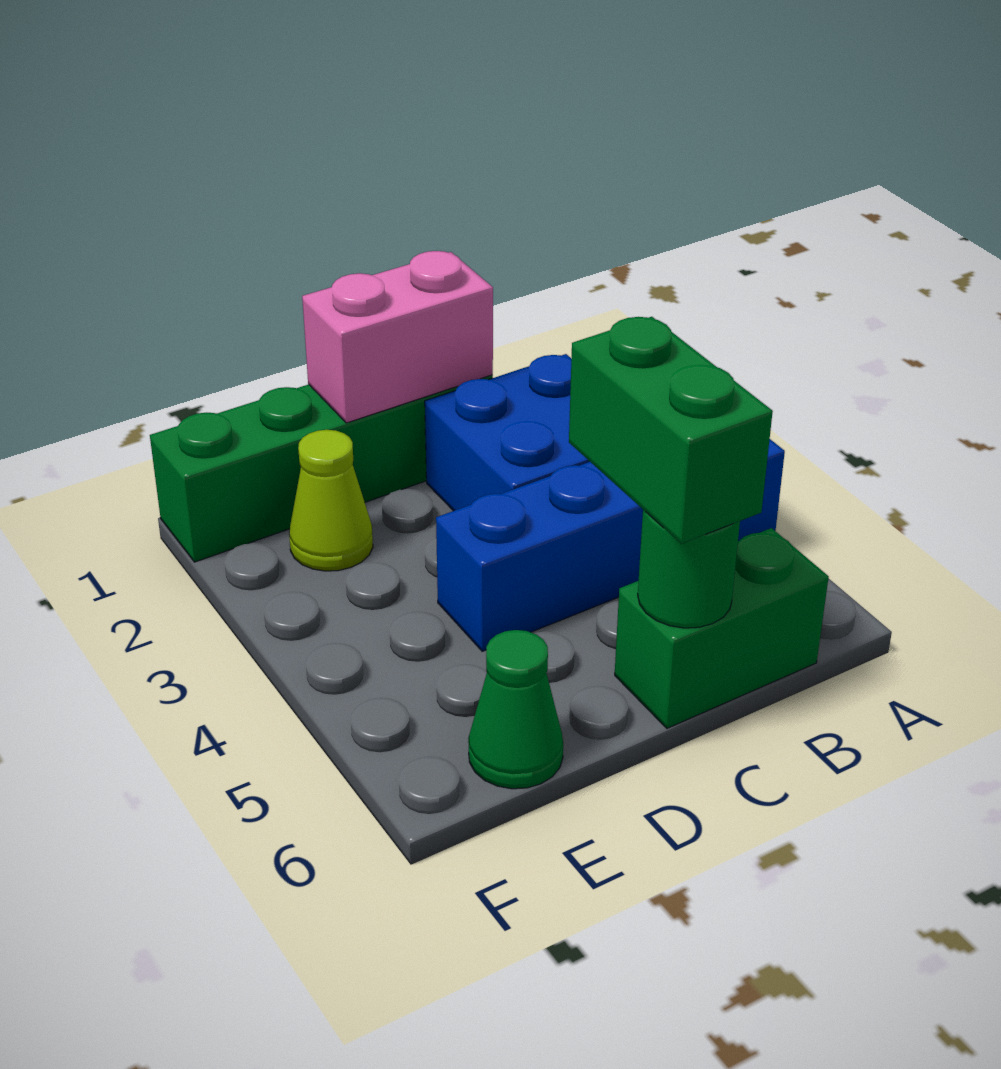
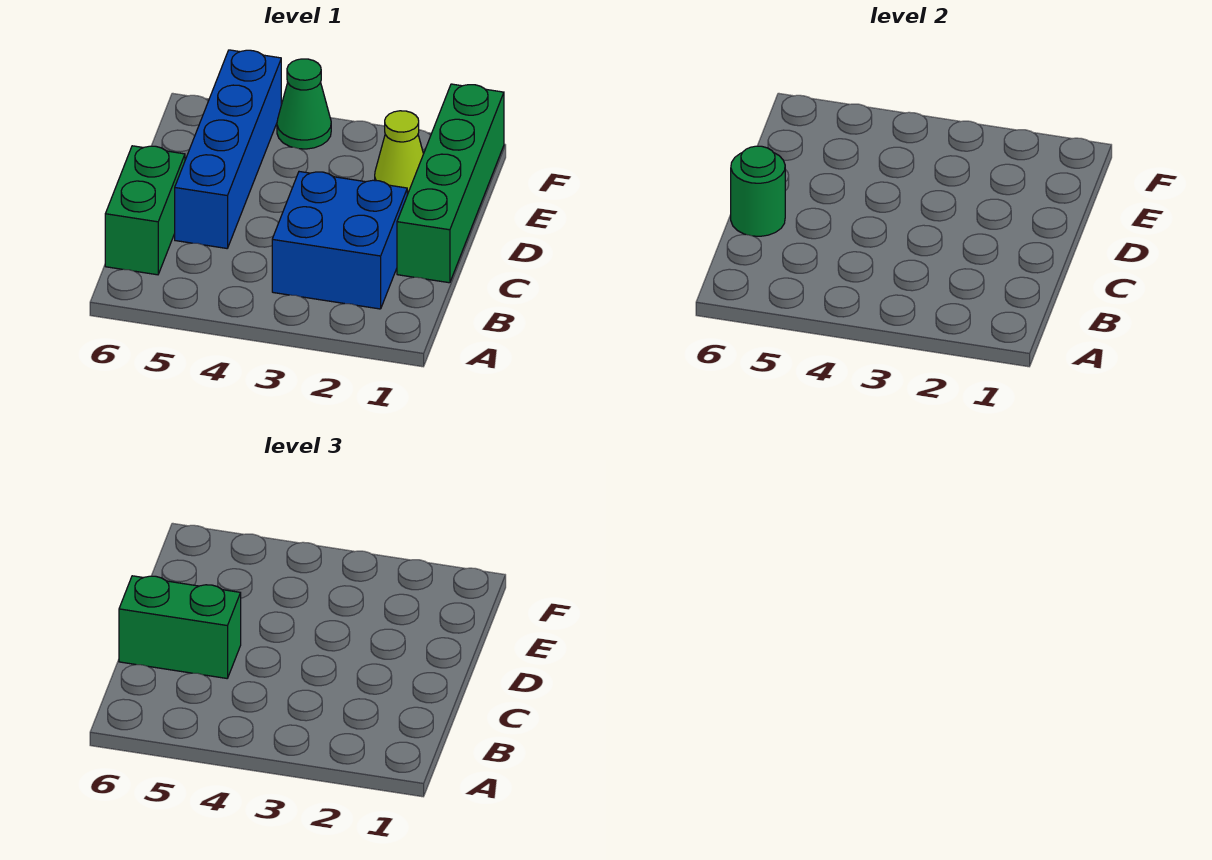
blue 1x4 brick [436,439,785,651] -> blue 1x4 brick moved to [175,50,281,248]
pink 1x2 brick [302,251,493,423] -> none
green 1x1 cone [468,630,563,789] -> green 1x1 cone moved to [277,59,331,149]

